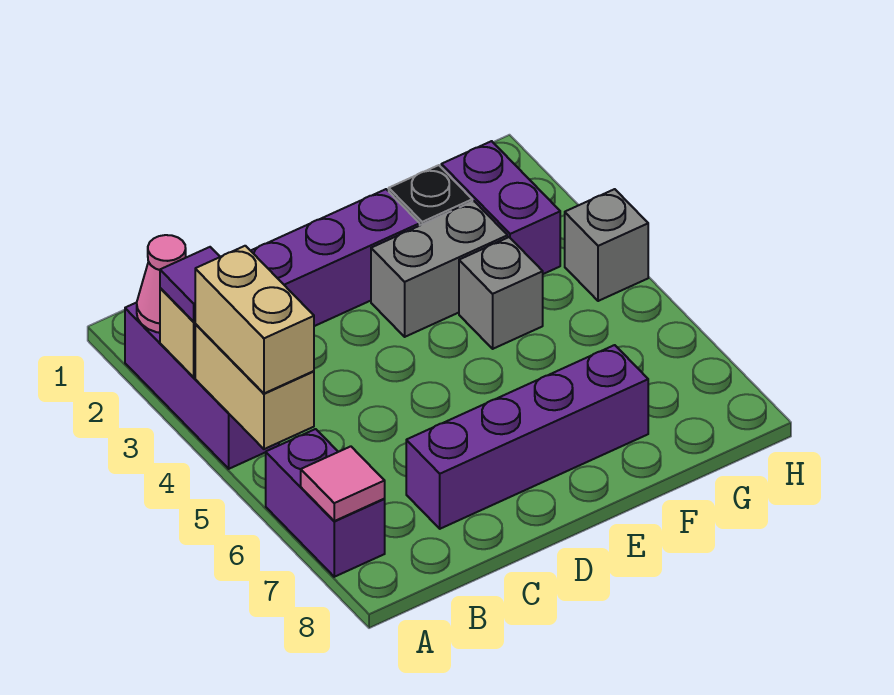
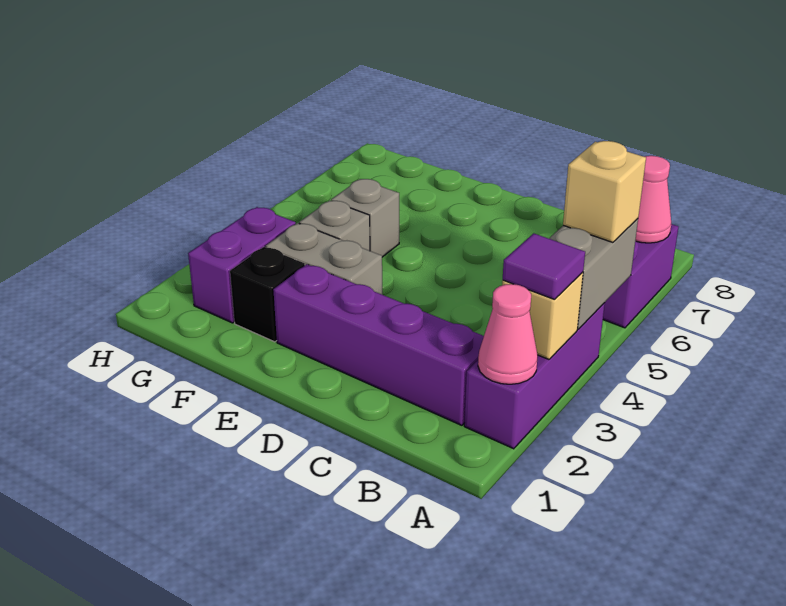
tan 1x2 brick [195,324,314,449] -> grey 1x2 brick [549,219,638,329]
tan 1x2 brick [195,246,314,393] -> tan 1x1 brick [563,141,646,242]
pink 1x1 tile [301,446,385,521] -> pink 1x1 cone [635,156,671,243]
purple 1x4 brick [406,345,648,529] -> none
grey 1x1 brick [565,189,648,301] -> grey 1x1 brick moved to [331,179,399,257]

